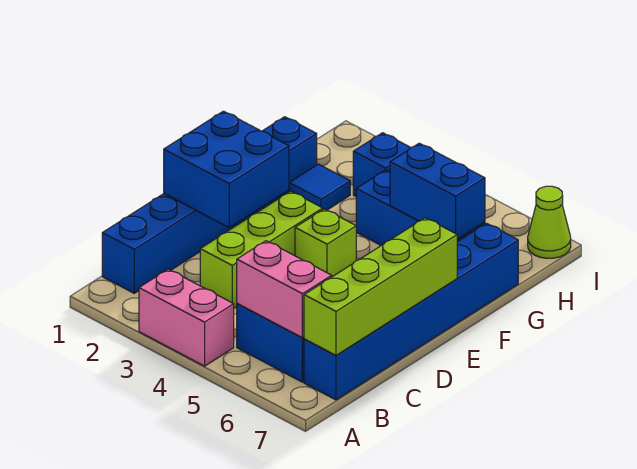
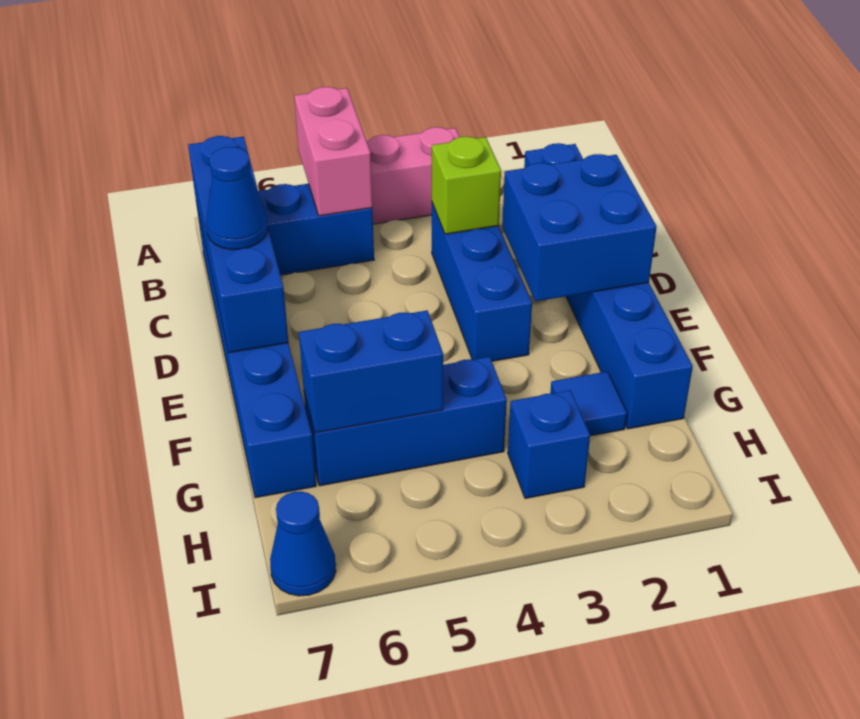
pink 1x2 brick [237,241,332,338] -> pink 1x2 brick turned to [294,87,372,216]
lime 1x4 brick [304,218,457,355] -> blue 1x4 brick [188,136,289,353]
lime 1x3 brick [200,191,323,308] -> blue 1x3 brick [432,203,532,361]
none -> blue 1x1 cone [206,147,268,250]
lime 1x1 brick [295,209,356,277] -> lime 1x1 brick moved to [432,137,501,234]
lime 1x1 cone [528,186,571,258] -> blue 1x1 cone [270,491,336,596]

